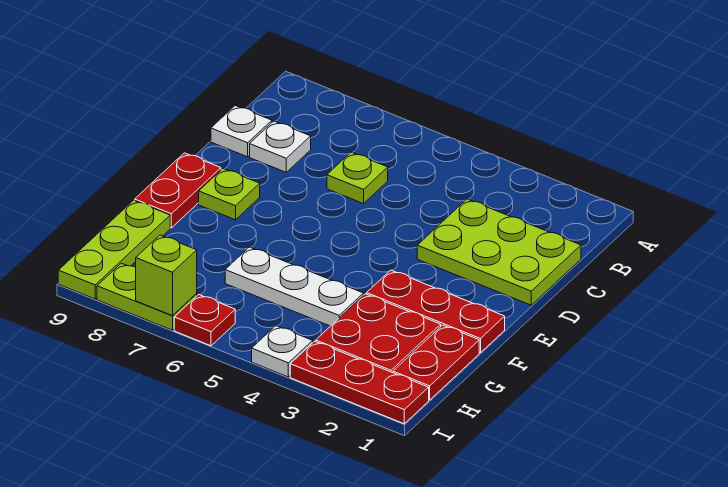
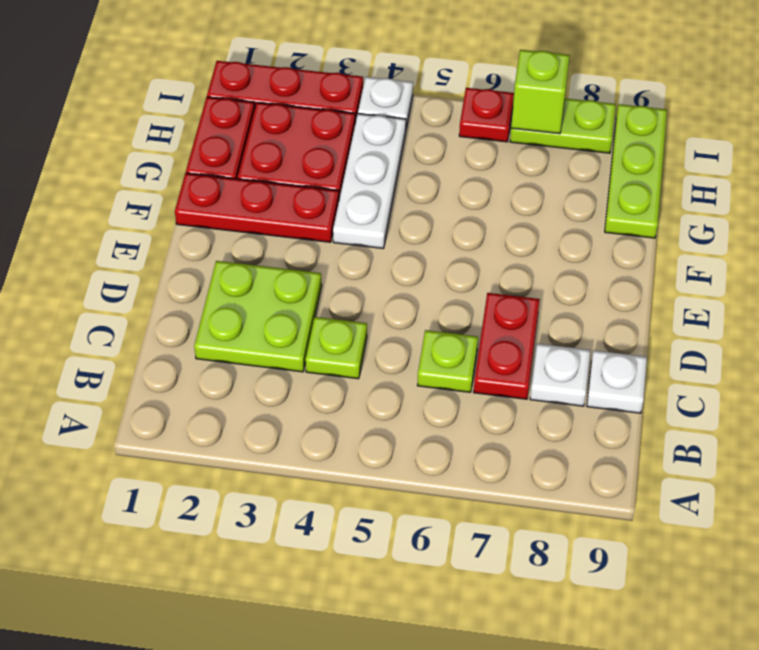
lime 2x3 plate [417,199,581,305] -> lime 2x2 plate [194,261,322,372]
lime 1x1 plate [199,169,260,220] -> lime 1x1 plate moved to [305,317,367,379]
red 1x2 plate [135,153,221,228] -> red 1x2 plate moved to [474,293,540,399]
white 1x3 plate [225,247,363,326] -> white 1x3 plate turned to [333,114,406,248]

